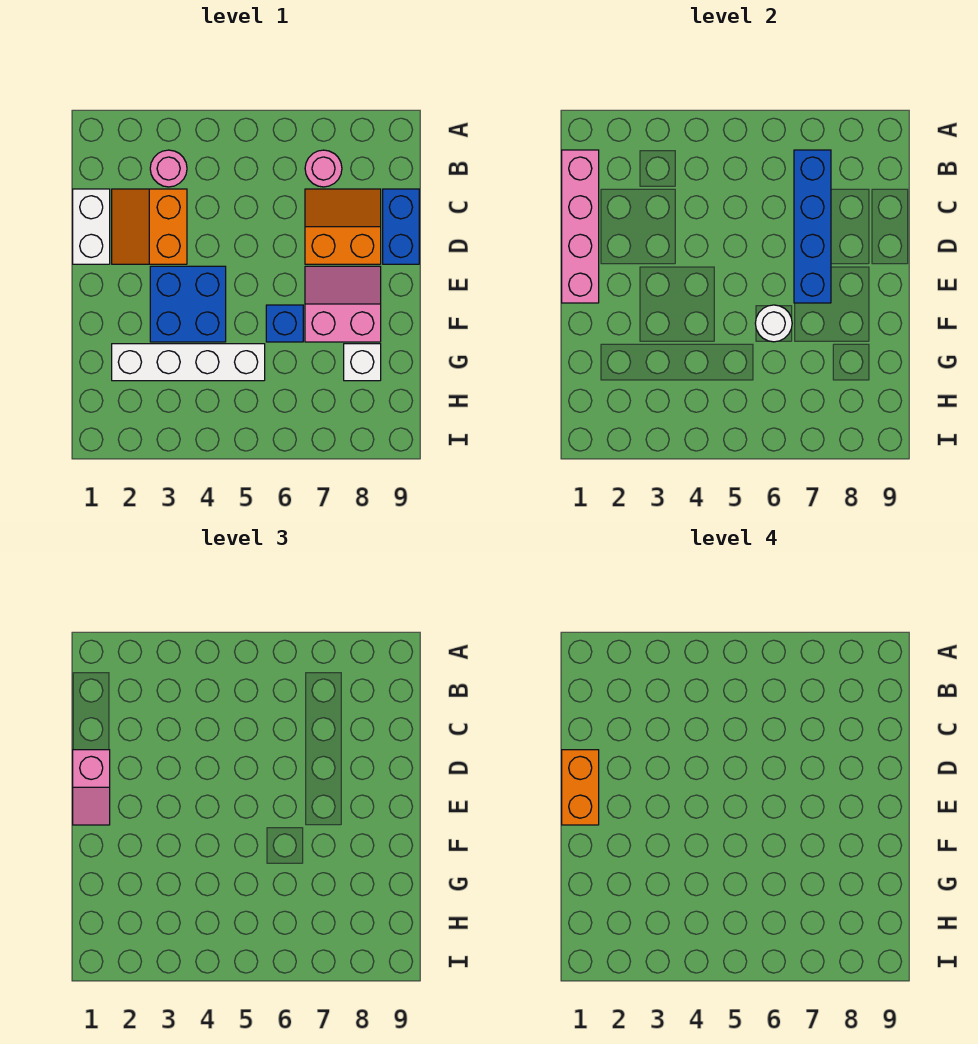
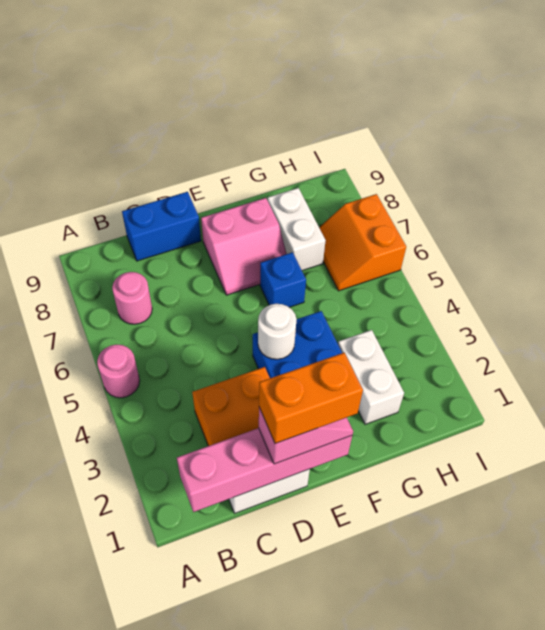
pink 1x1 round brick [150,150,187,187] -> pink 1x1 round brick moved to [97,345,140,398]
blue 1x4 brick [794,150,831,303] -> none
orange 2x2 slope [305,189,381,264] -> orange 2x2 slope moved to [319,194,406,291]
pink 2x2 slope [305,266,381,342] -> pink 2x2 slope turned to [201,198,287,295]
white 1x1 round brick [755,305,792,342] -> white 1x1 round brick moved to [258,304,297,359]
white 1x4 brick [112,344,265,381] -> white 1x2 brick [338,330,404,424]
white 1x1 brick [344,344,381,381] -> white 1x2 brick [268,188,326,271]

